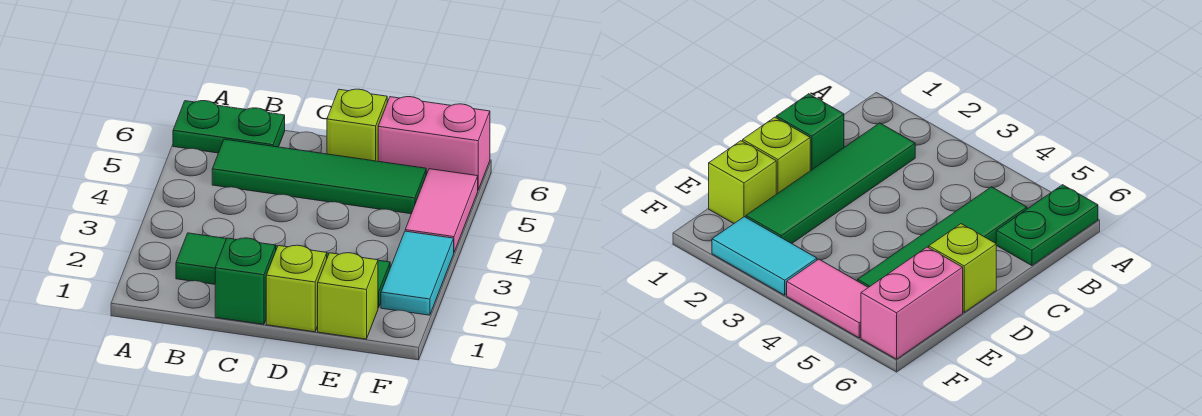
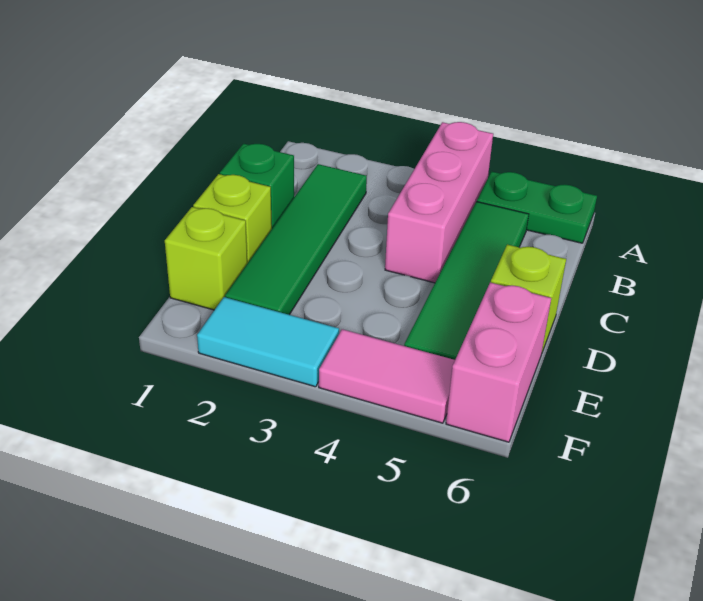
none -> pink 1x3 brick [385,122,493,283]
green 1x2 plate [173,101,285,153] -> green 1x2 plate turned to [477,171,597,243]

